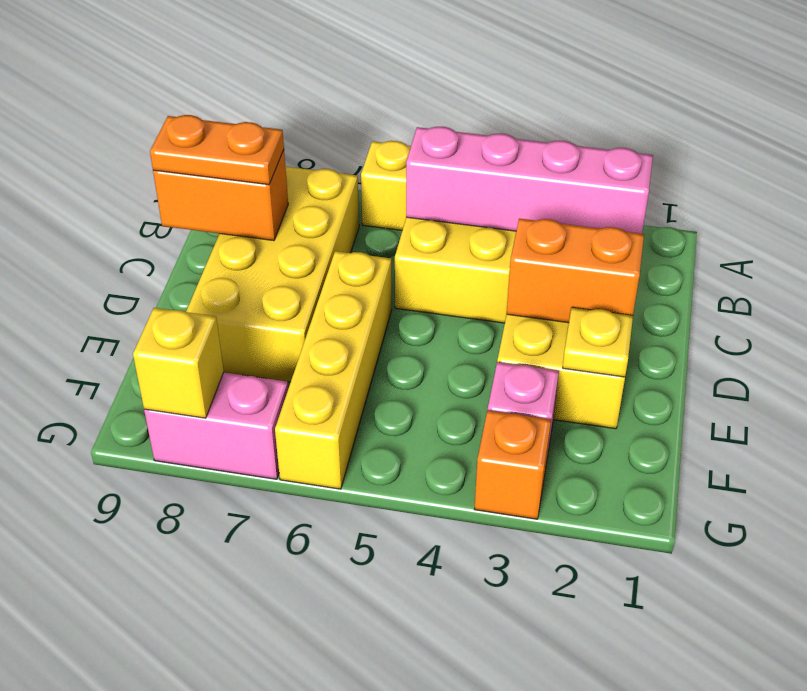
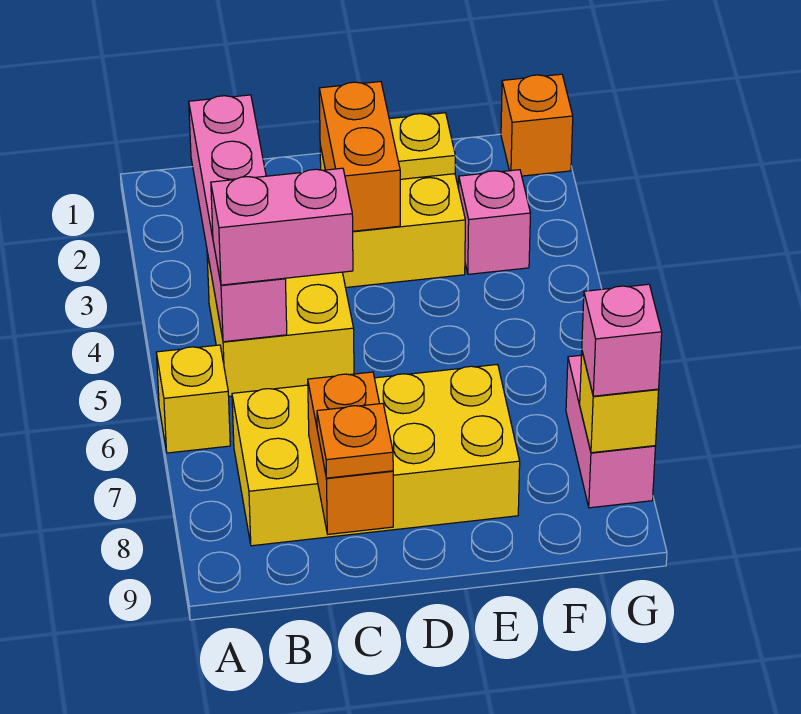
none -> pink 1x2 brick [211,168,353,285]
orange 1x2 plate [150,115,284,185] -> orange 1x1 plate [317,403,393,478]
yellow 1x4 brick [275,251,392,489] -> none
orange 1x1 brick [475,410,551,519] -> orange 1x1 brick moved to [501,74,573,176]
none -> pink 1x1 brick [582,284,662,396]

